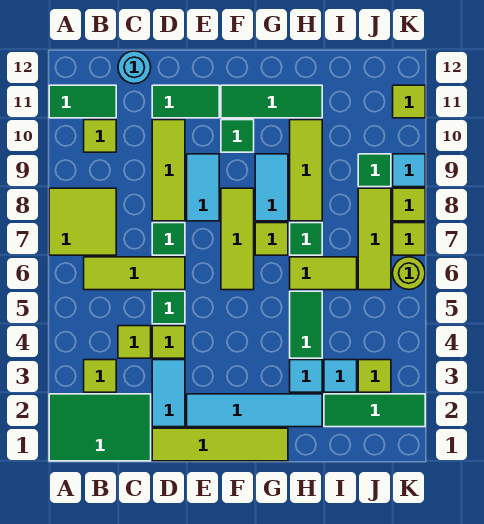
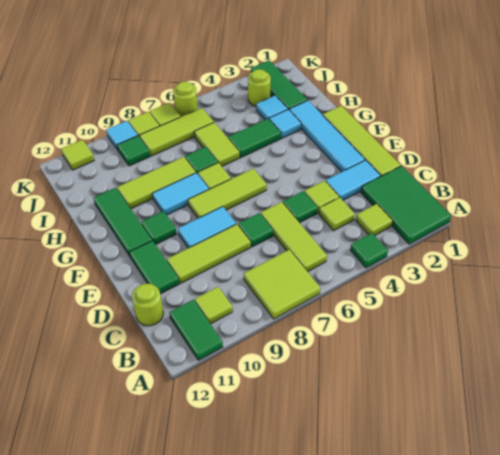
none -> green 1x1 tile [350,233,388,268]
cyan 1x1 round brick [118,51,151,84] -> lime 1x1 round brick [132,284,163,326]
lime 1x1 tile [358,360,391,392] -> lime 1x1 round brick [248,69,271,106]

